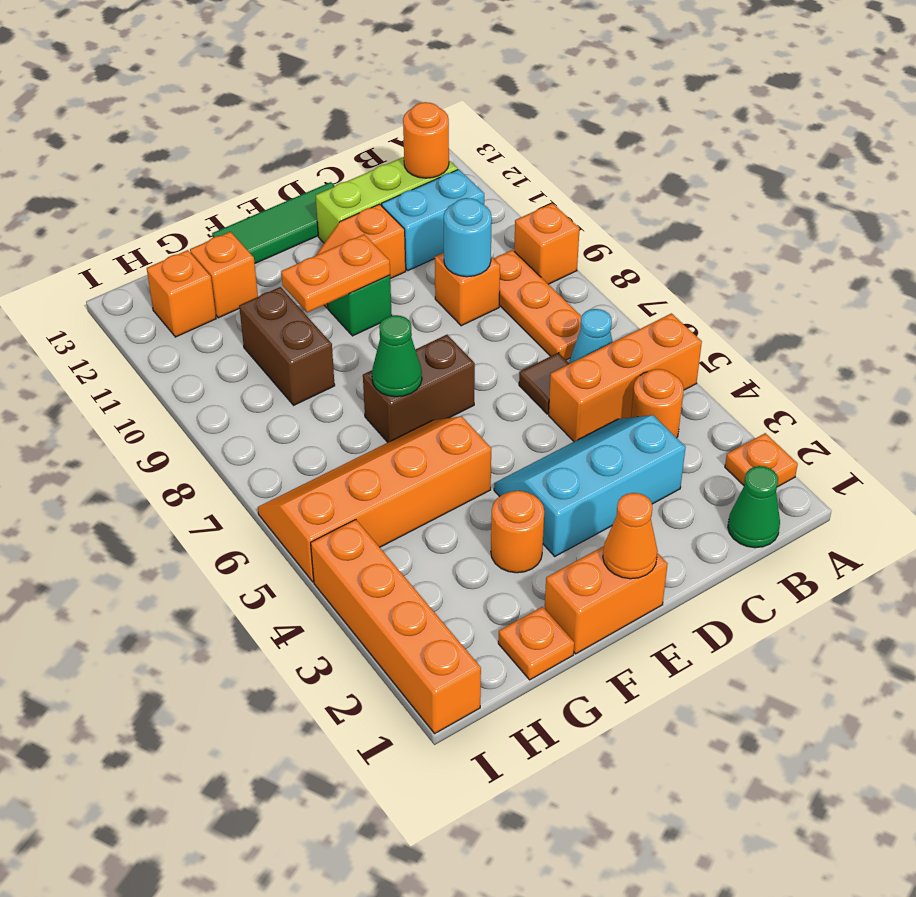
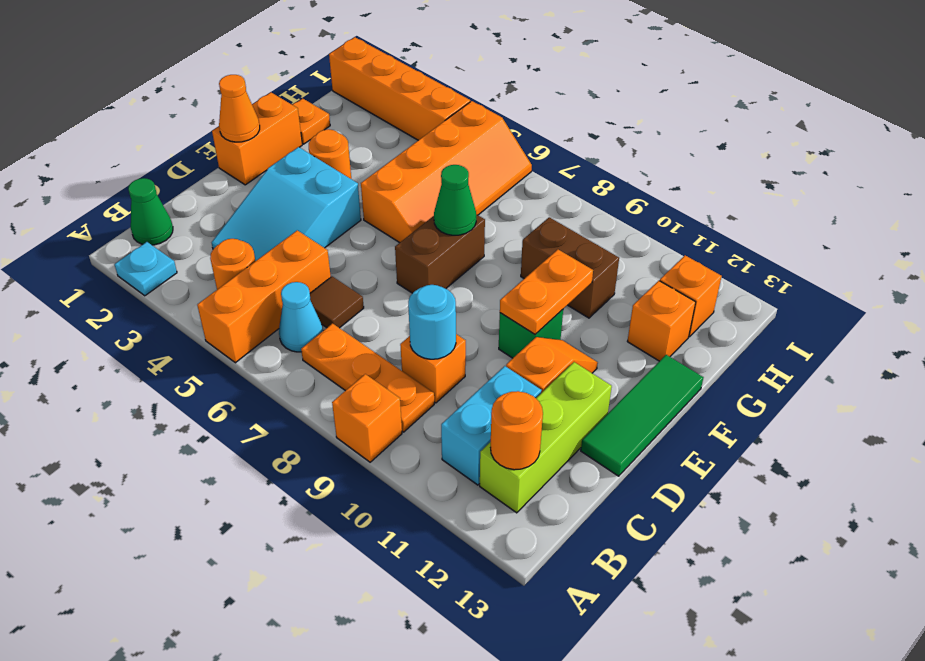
orange 1x1 plate [725,433,798,487] -> cyan 1x1 plate [115,242,177,296]
cyan 2x3 slope [494,415,686,556] -> cyan 2x3 slope turned to [212,147,361,261]

